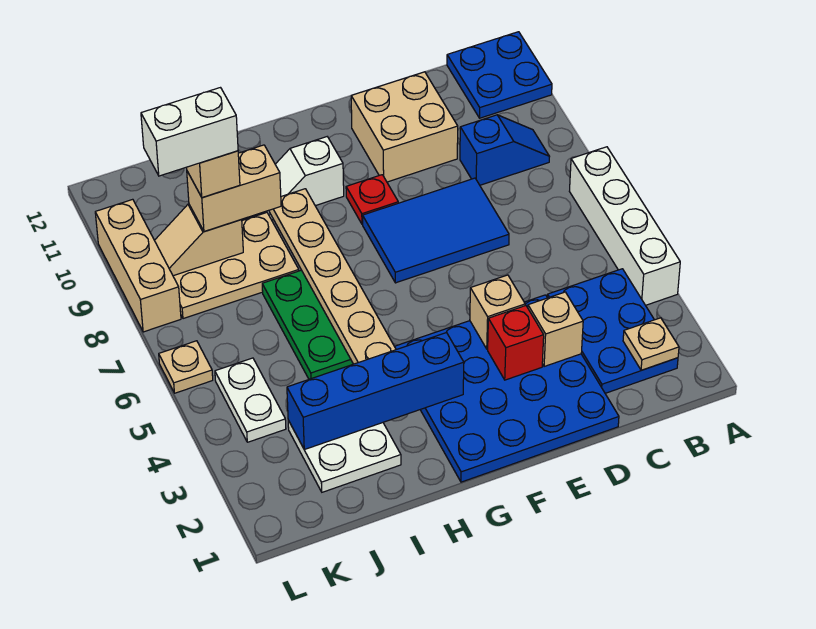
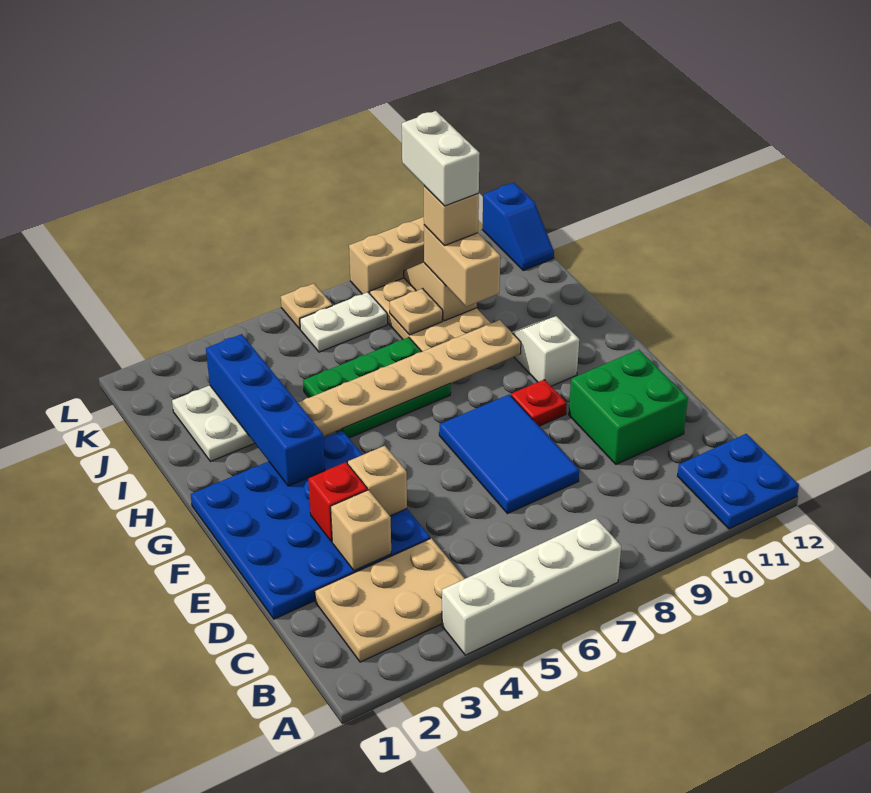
blue 2x3 plate [547,269,678,393] -> tan 2x3 plate [315,538,465,662]
tan 1x1 plate [623,318,679,370] -> tan 1x1 plate moved to [390,289,443,335]
blue 1x2 slope [460,115,550,185] -> blue 1x2 slope moved to [482,183,554,271]
tan 2x2 brick [351,72,458,182] -> green 2x2 brick [569,350,688,464]
white 1x2 plate [215,358,286,442] -> white 1x2 plate moved to [300,292,387,352]

